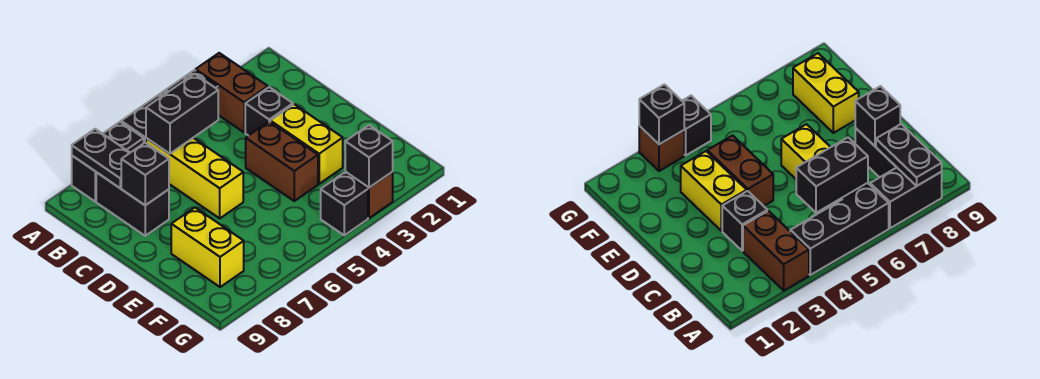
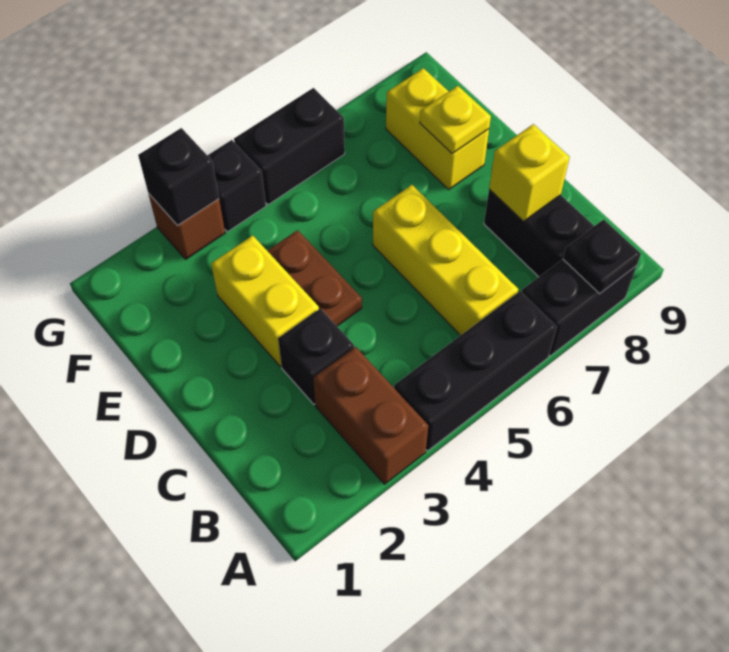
black 1x2 plate [72,129,130,188] -> black 1x1 plate [563,219,641,294]
black 1x2 brick [146,74,218,154] -> black 1x2 brick moved to [234,88,345,205]
black 1x1 brick [121,143,169,205] -> yellow 1x1 brick [489,124,570,221]
brown 1x2 brick [246,121,318,201] -> brown 1x2 plate [267,230,362,326]
none -> yellow 1x1 plate [420,86,491,154]

